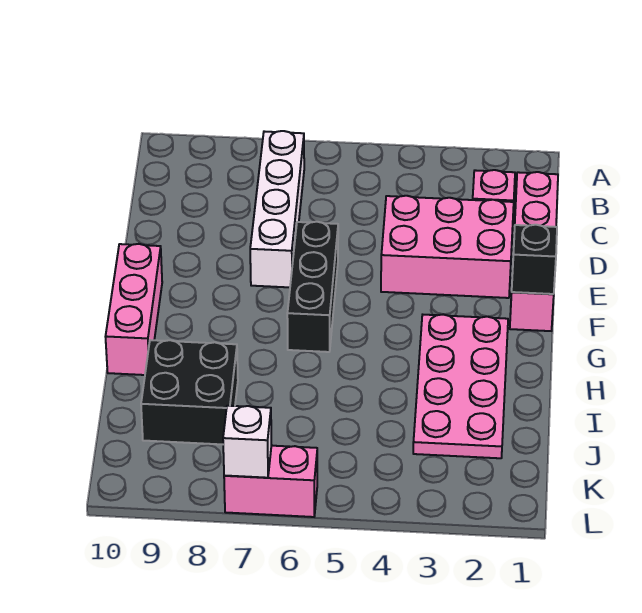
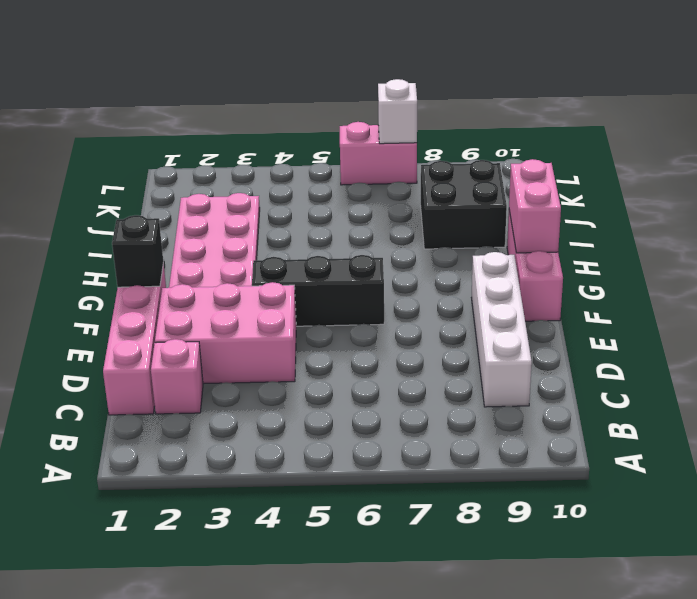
white 1x4 brick [250,131,304,287] -> white 1x4 brick moved to [471,252,532,407]
black 1x3 brick [287,222,338,352] -> black 1x3 brick turned to [252,255,384,326]
none -> pink 1x2 brick [509,159,561,253]

